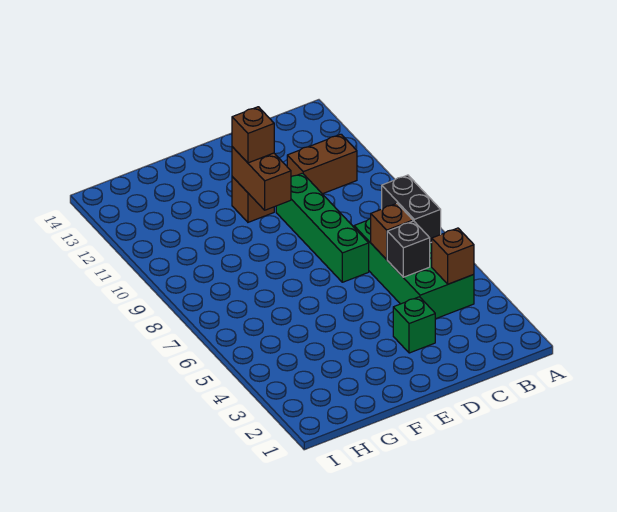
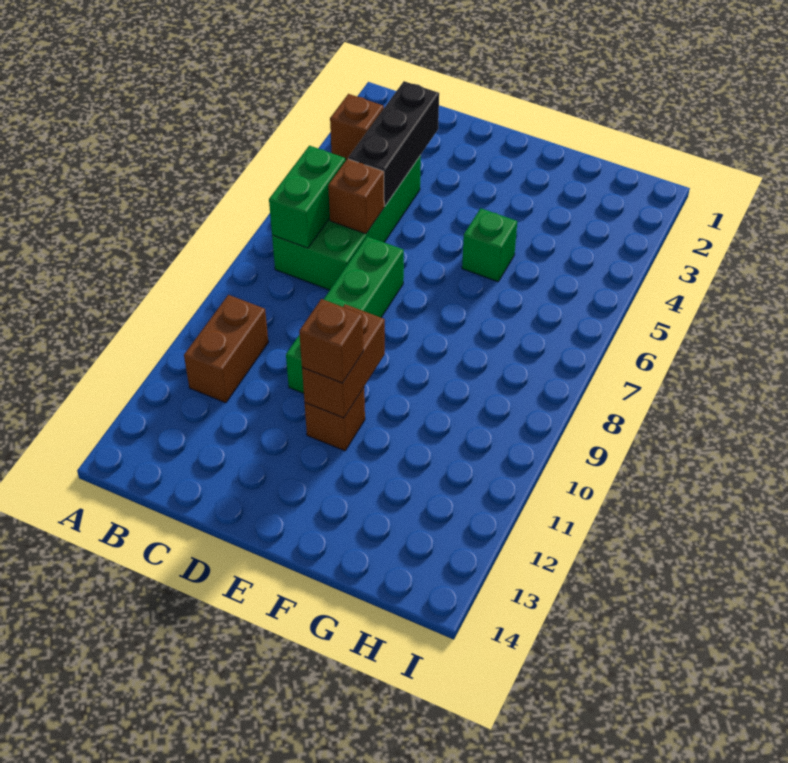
black 1x2 brick [382,175,441,243] -> green 1x2 brick [269,146,346,248]
brown 1x2 brick [287,134,357,194] -> brown 1x2 brick turned to [184,295,268,403]
black 1x1 brick [387,221,430,277] -> black 1x3 brick [348,81,439,206]
green 1x1 brick [393,297,435,353] -> green 1x1 brick moved to [462,208,517,282]

